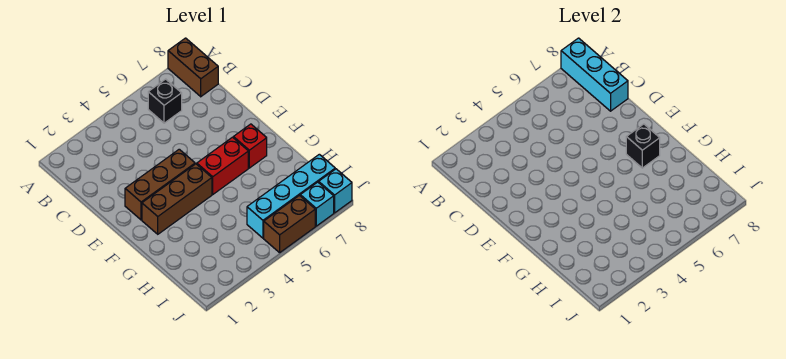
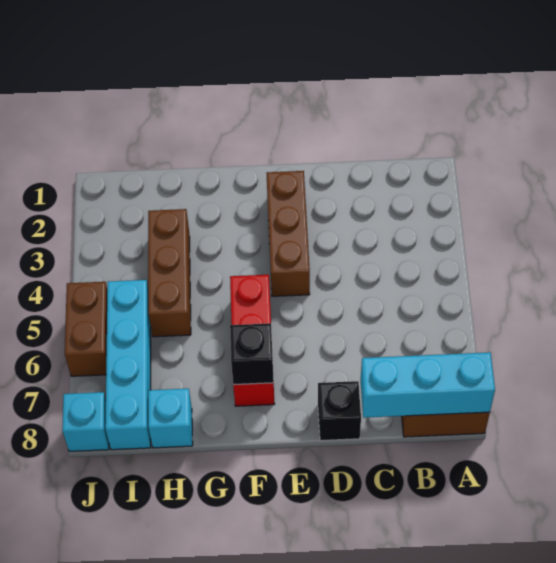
black 1x1 brick [148,79,182,123] -> black 1x1 brick moved to [318,381,361,441]
brown 1x3 brick [142,164,212,234] -> brown 1x3 brick moved to [148,209,191,337]
cyan 1x1 brick [300,182,334,226] -> cyan 1x1 brick moved to [148,389,193,448]

